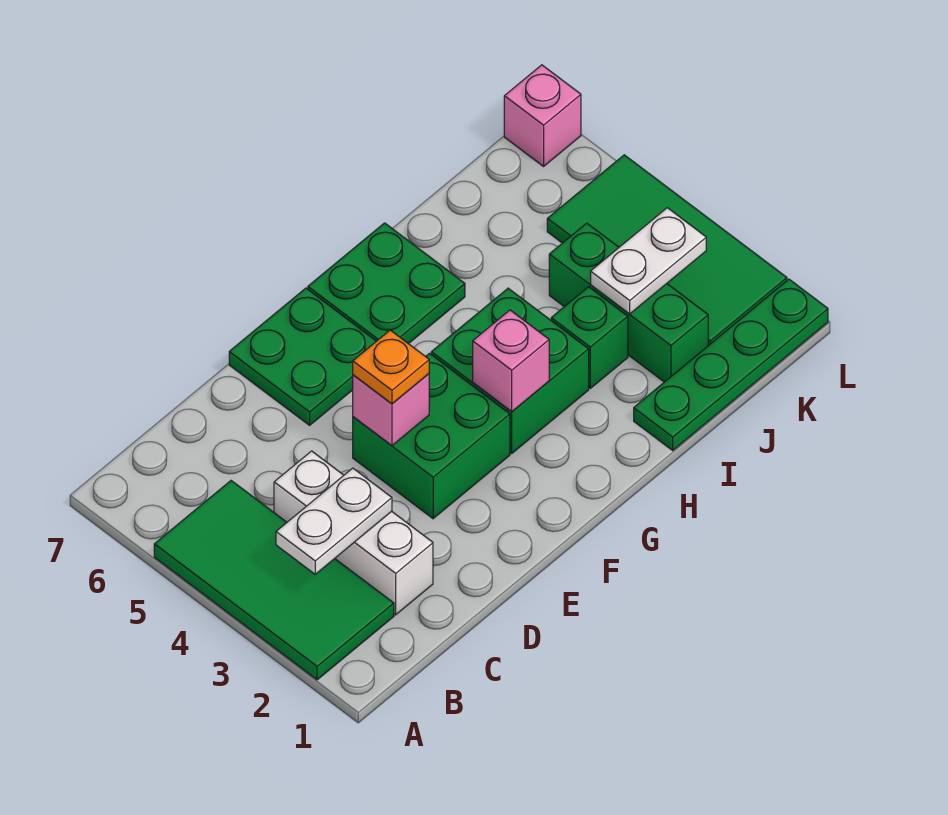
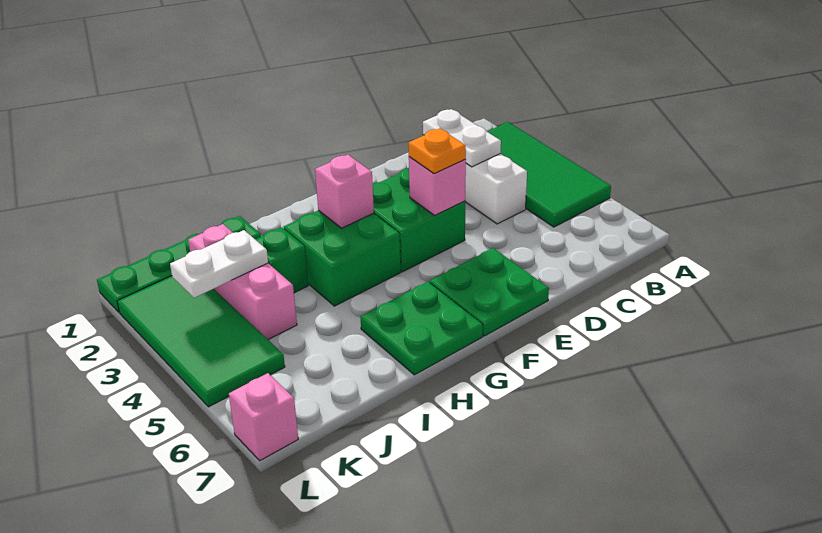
white 1x2 plate [276,468,392,574] -> white 1x2 plate turned to [423,109,501,167]
green 1x3 brick [549,223,708,382] -> pink 1x3 brick [188,224,297,340]

